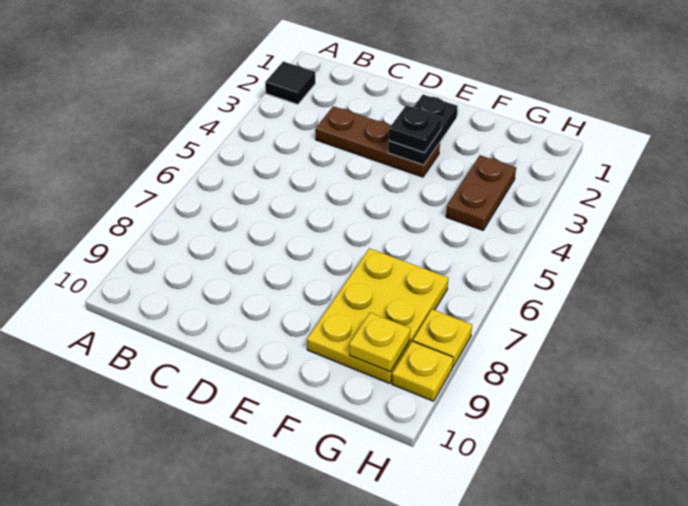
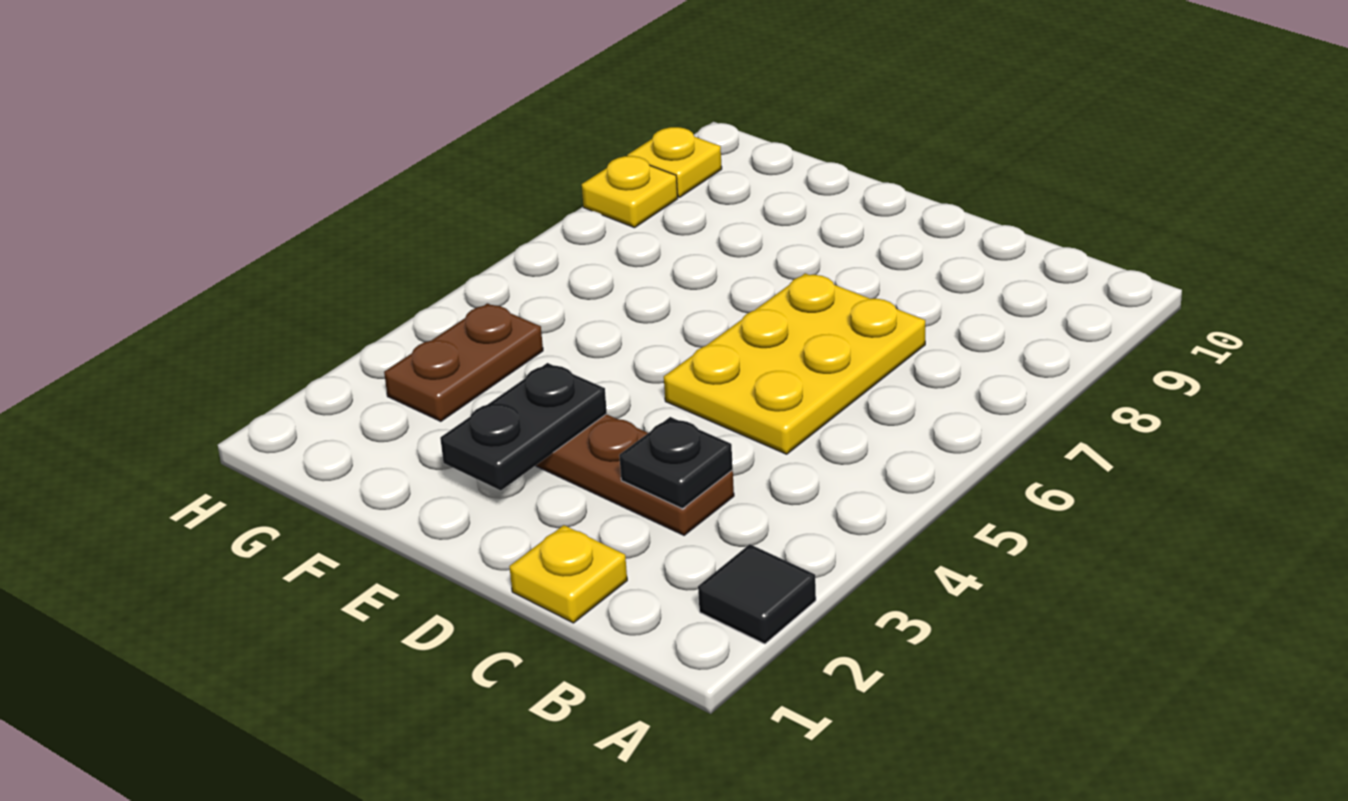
black 1x1 plate [389,105,442,153] -> black 1x1 plate moved to [619,417,733,509]
yellow 2x3 plate [307,248,448,384] -> yellow 2x3 plate moved to [664,273,925,454]
yellow 1x1 plate [349,313,411,372] -> yellow 1x1 plate moved to [509,525,627,623]

